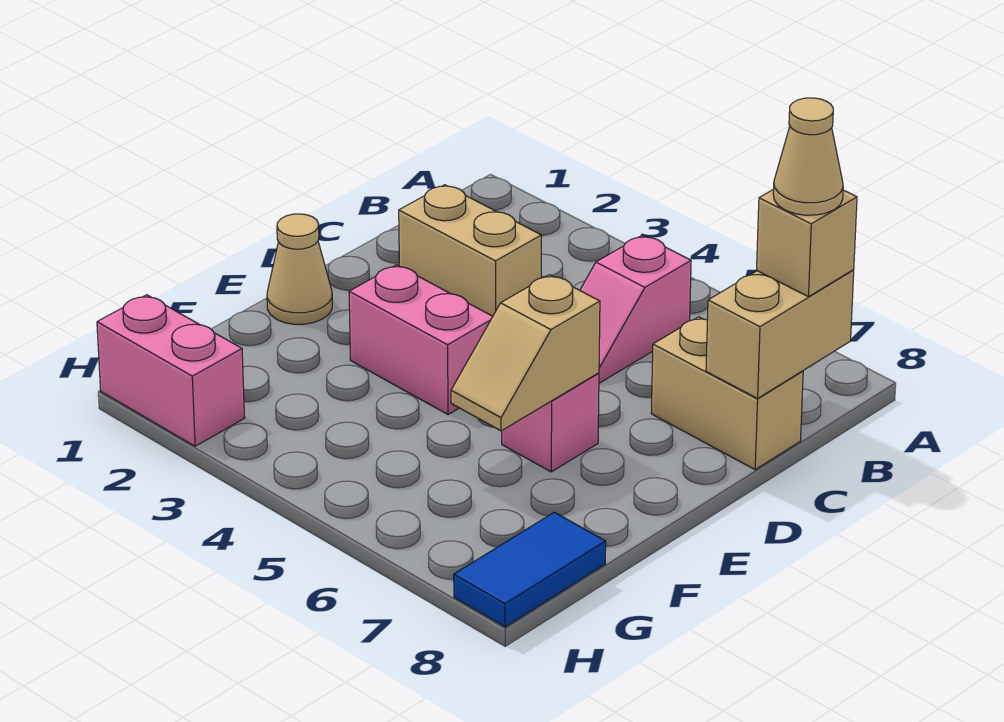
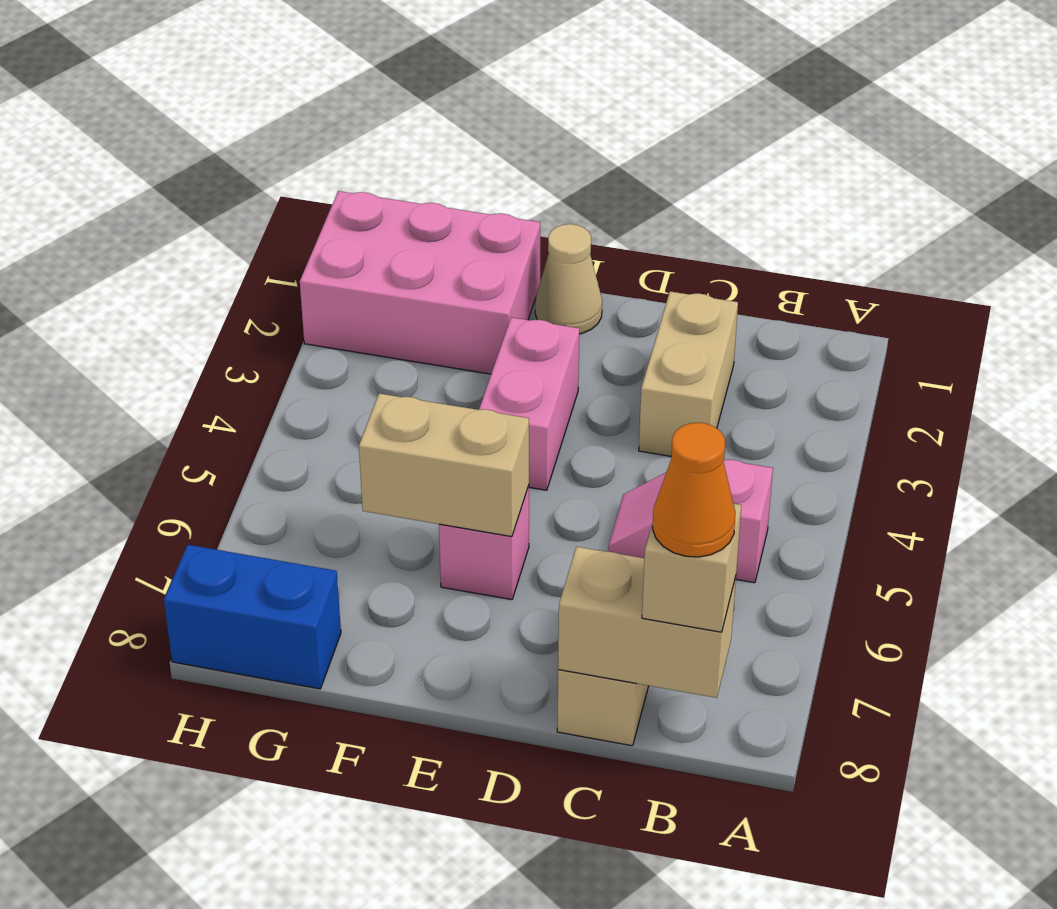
tan 1x1 cone [773,98,843,215] -> orange 1x1 cone [653,423,735,557]
tan 1x2 slope [451,275,600,431] -> tan 1x2 brick [359,393,529,537]
blue 1x2 tile [454,512,606,627] -> blue 1x2 brick [164,545,341,689]
pink 1x2 brick [97,295,245,446] -> pink 2x3 brick [300,191,540,374]

